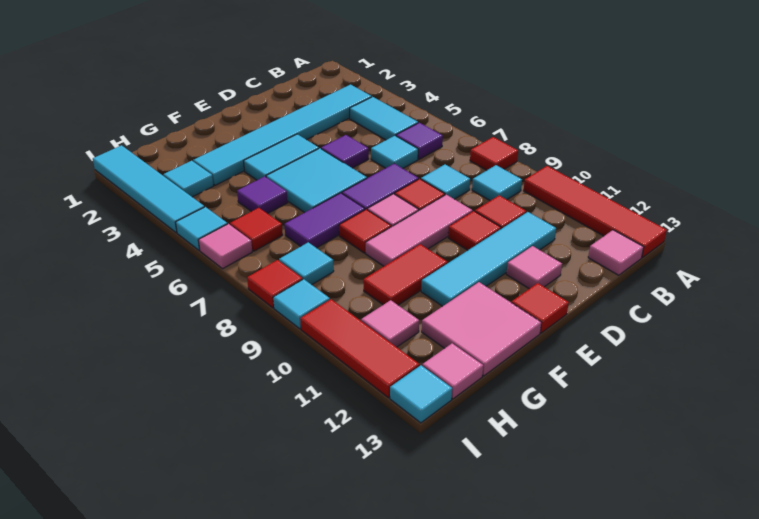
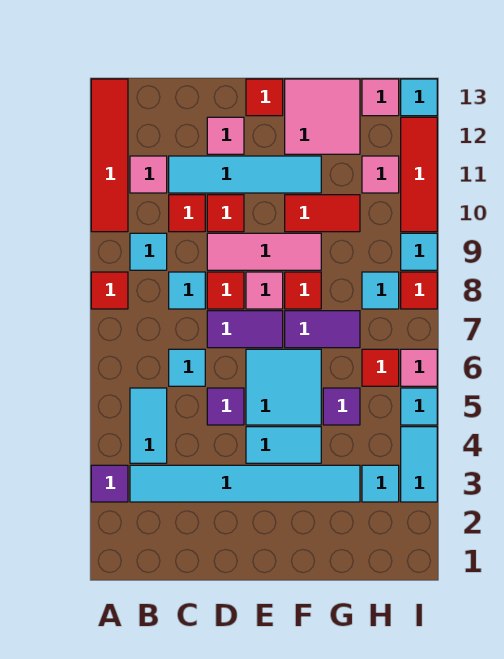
purple 1x1 tile [396,123,443,159] -> purple 1x1 tile moved to [91,465,128,502]
pink 1x1 tile [588,230,644,275] -> pink 1x1 tile moved to [130,156,167,193]
cyan 1x4 tile [93,145,204,233] -> cyan 1x2 tile [401,427,437,502]

